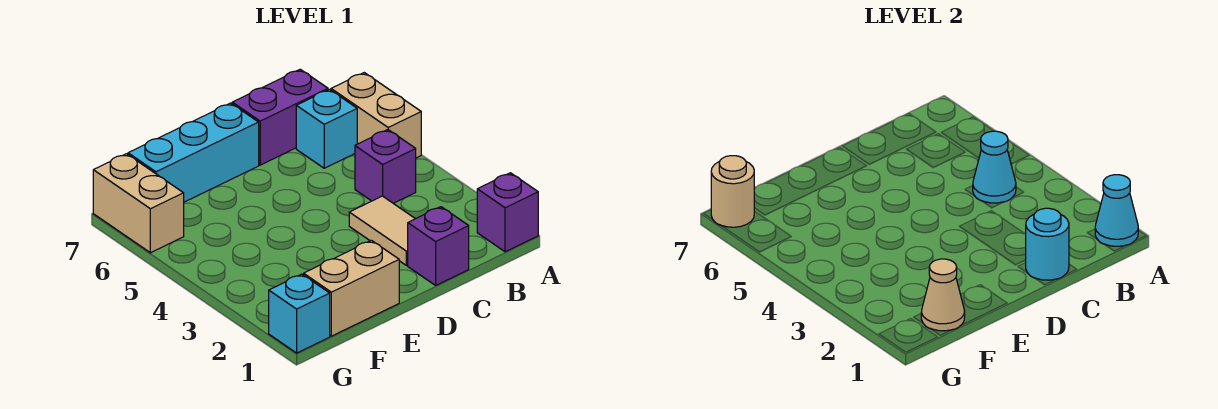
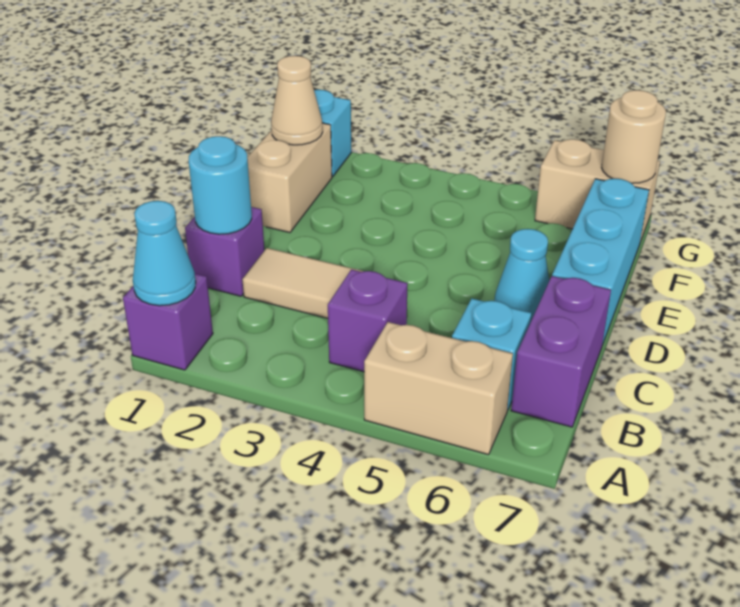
cyan 1x1 cone [973,131,1016,203] -> cyan 1x1 cone moved to [494,229,549,320]

